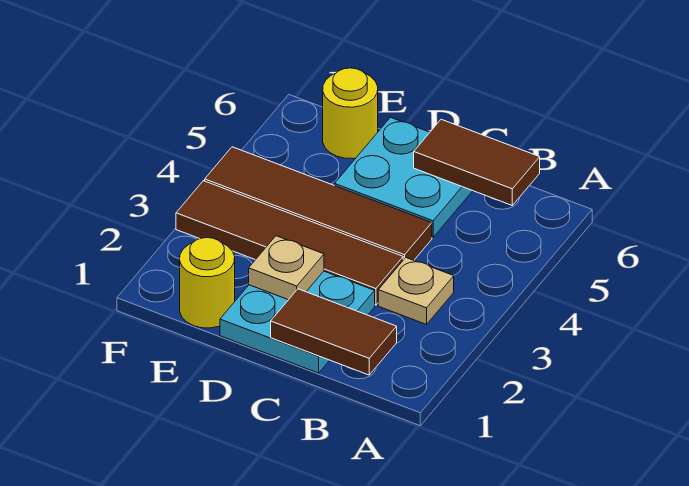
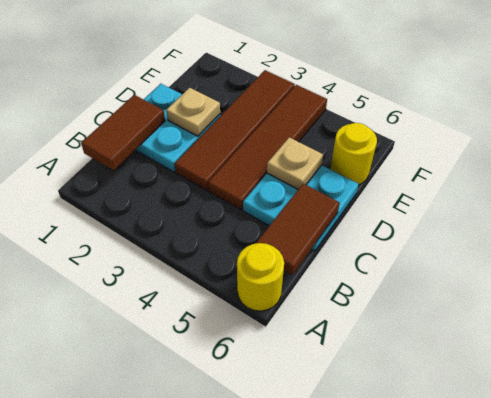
tan 1x1 plate [378,258,454,325] -> tan 1x1 plate moved to [267,137,323,189]
yellow 1x1 round brick [180,238,235,328] -> yellow 1x1 round brick moved to [237,243,284,311]

